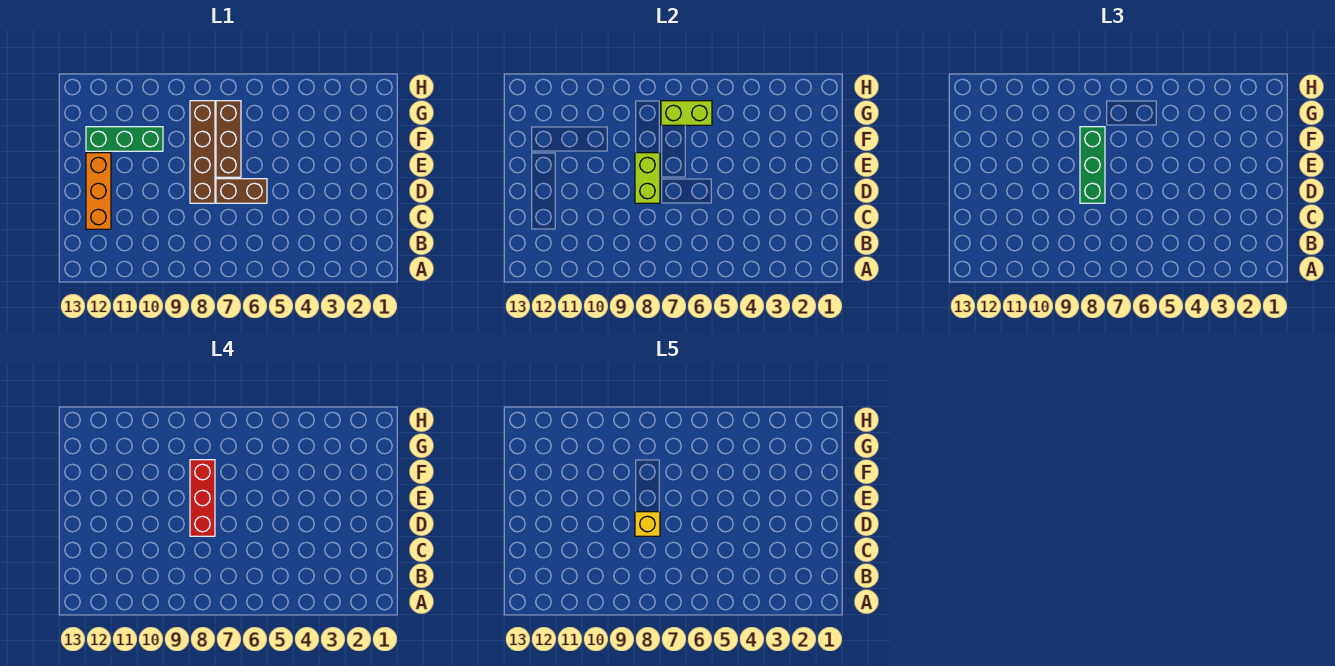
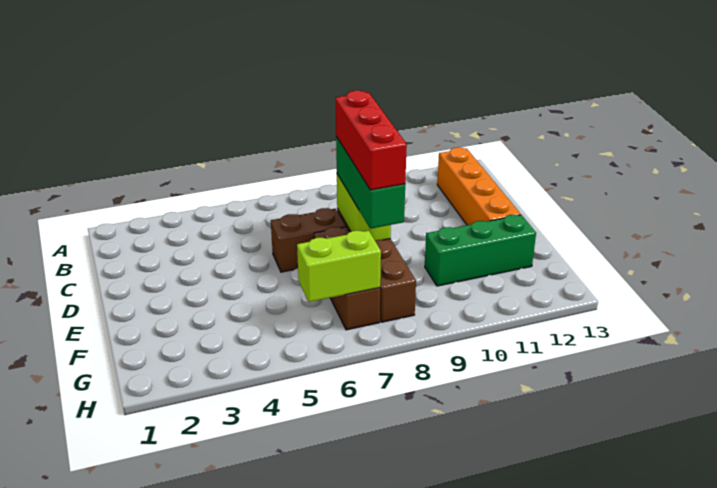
orange 1x3 brick [86,153,111,229] -> orange 1x4 brick [437,147,521,225]
yellow 1x1 brick [635,512,660,536] -> none

